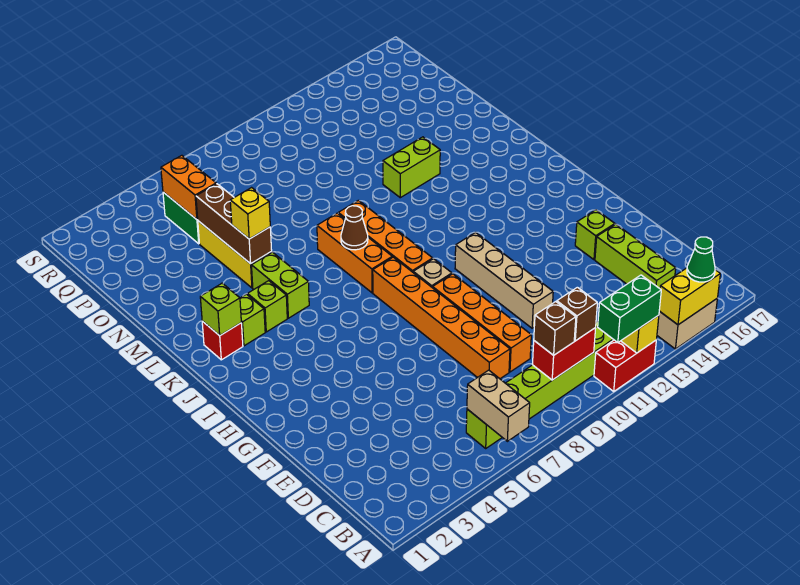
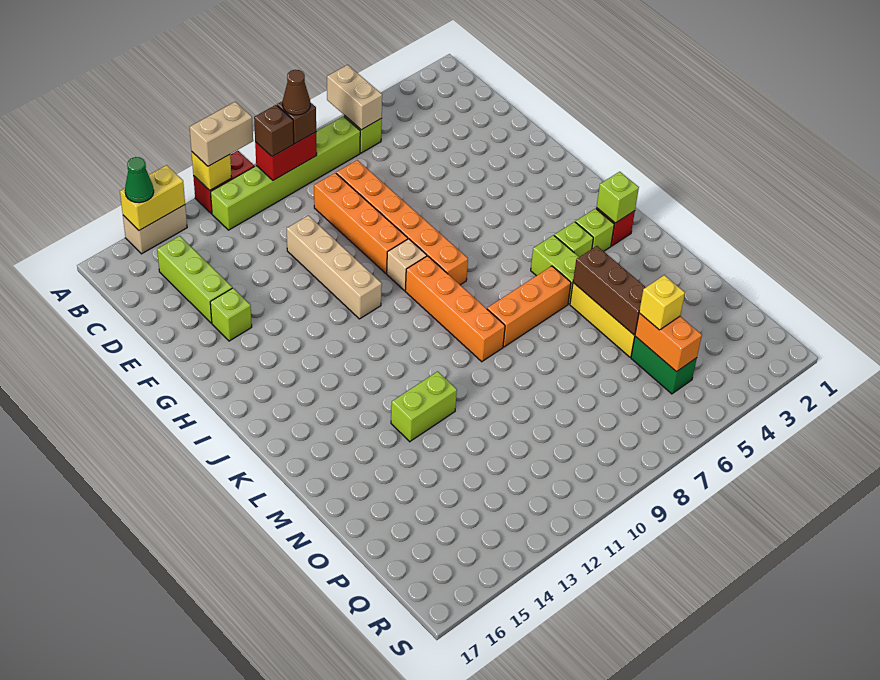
green 1x2 brick [598,275,661,343] -> tan 1x2 brick [190,102,253,166]
orange 1x3 brick [317,213,392,293] -> orange 1x3 brick turned to [487,266,571,347]
brown 1x1 cone [341,206,368,250] -> brown 1x1 cone moved to [283,70,310,115]
yellow 1x1 brick [230,188,270,239] -> yellow 1x1 brick moved to [639,275,685,330]

